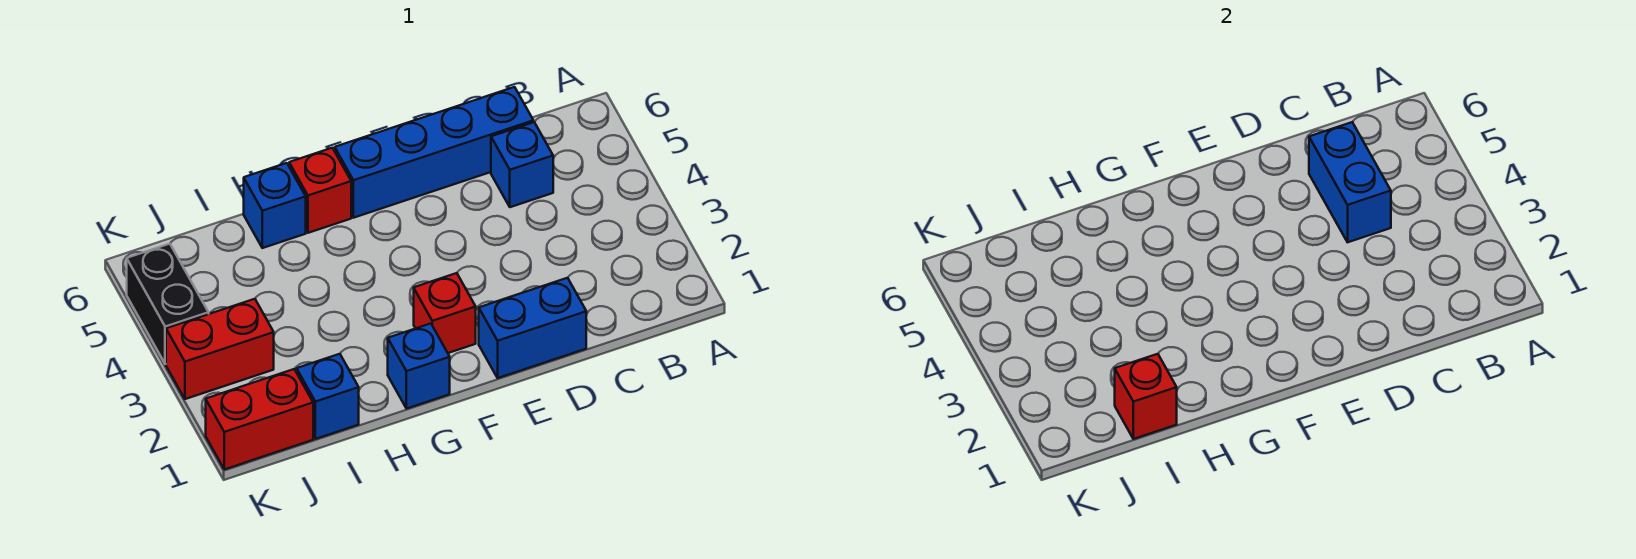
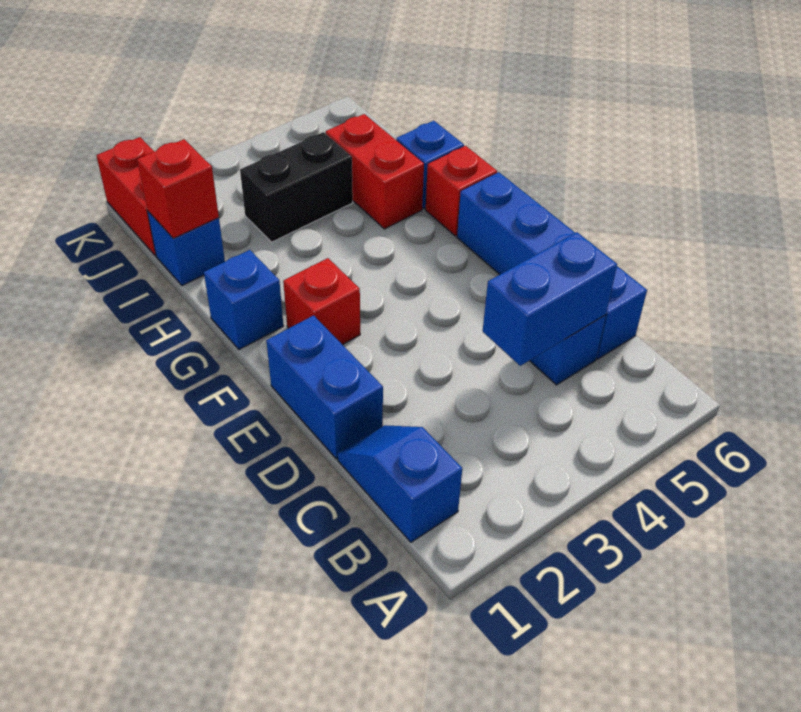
none -> blue 1x2 slope [338,425,462,542]
red 1x2 brick [166,299,274,399] -> red 1x2 brick moved to [326,114,424,229]
black 1x2 brick [127,244,209,364] -> black 1x2 brick moved to [240,132,353,242]

